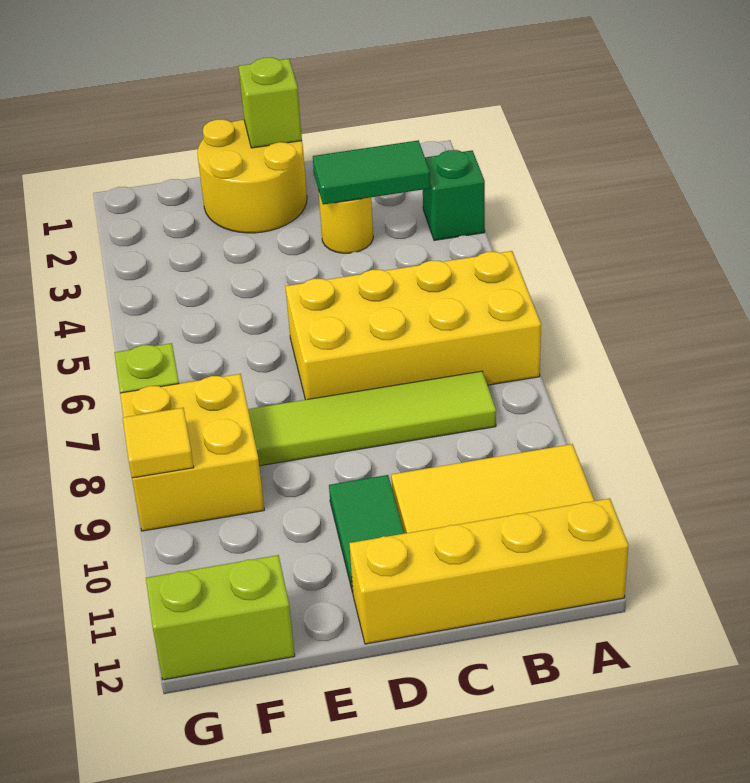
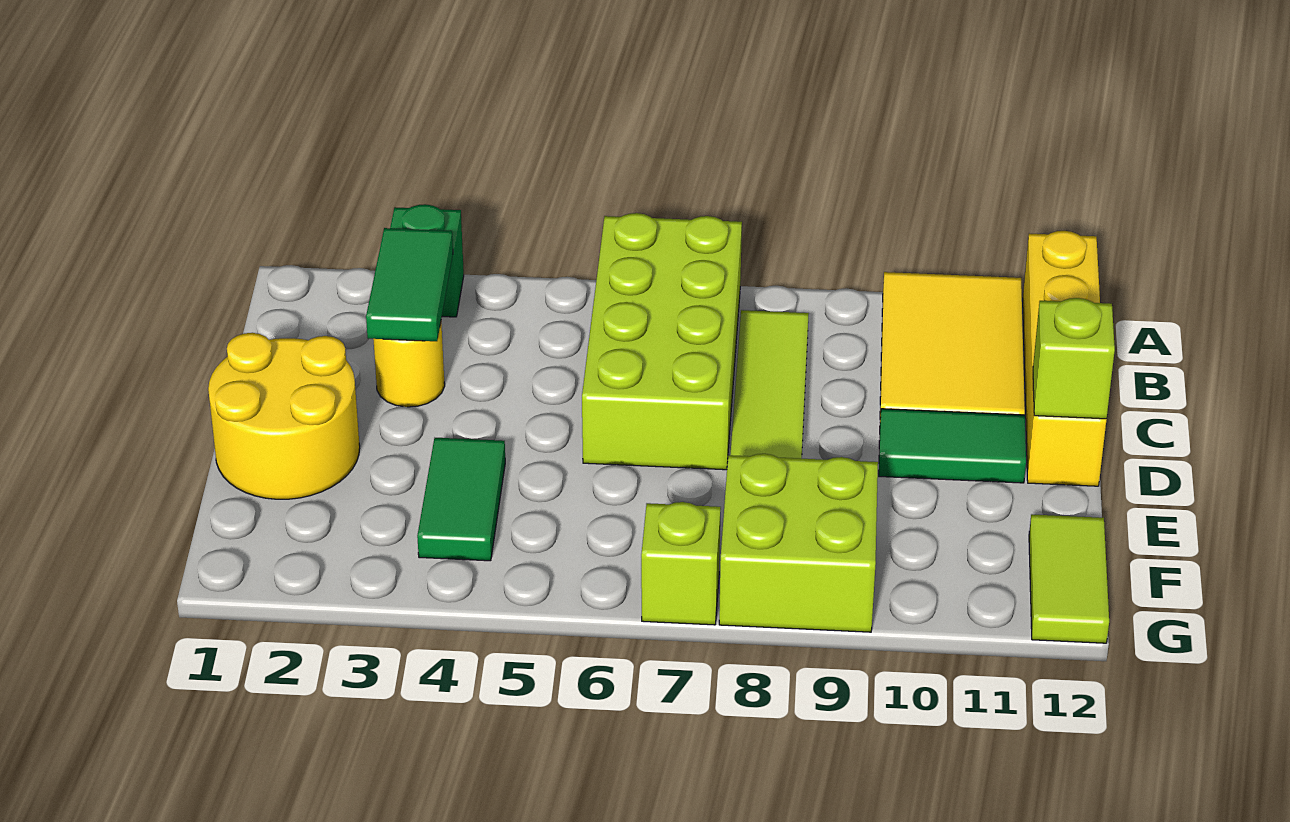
yellow 2x4 brick [286,251,541,400] -> lime 2x4 brick [582,213,742,470]
lime 1x1 brick [239,58,302,148] -> lime 1x1 brick moved to [1033,298,1115,419]
none -> green 1x2 tile [417,438,505,561]
yellow 2x2 brick [120,374,264,531] -> lime 2x2 brick [719,454,878,632]
lime 1x2 brick [146,555,295,680] -> lime 1x2 tile [1029,514,1109,643]
yellow 1x1 tile [123,408,194,478] -> none

